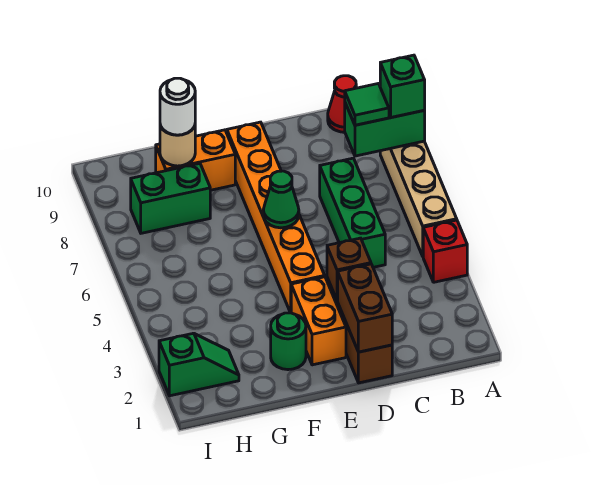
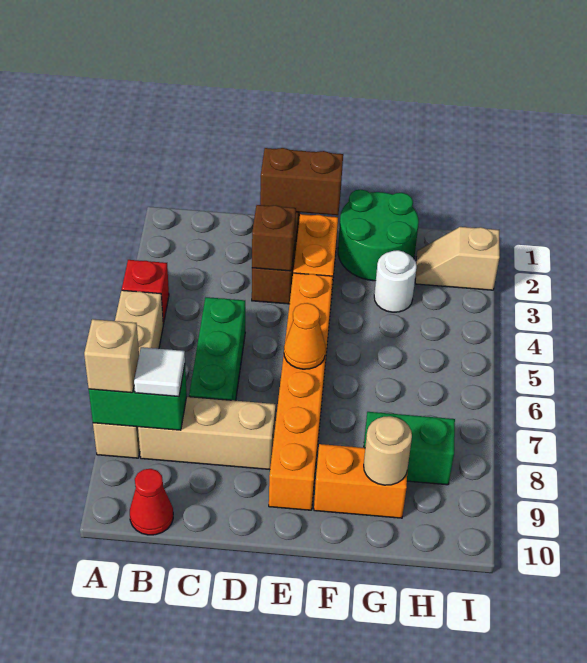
green 1x1 brick [380,55,425,117] -> tan 1x1 brick [84,319,139,393]
none -> tan 1x3 brick [138,397,276,470]
green 1x1 tile [345,84,389,125] -> white 1x1 tile [134,347,185,397]
brown 1x2 brick [338,264,392,352] -> brown 1x2 brick turned to [260,148,343,215]
green 1x1 cone [263,171,299,228] -> orange 1x1 cone [284,303,326,369]
green 1x1 round brick [271,313,306,370] -> green 2x2 round brick [338,190,419,281]
white 1x1 round brick [160,78,195,135] -> white 1x1 round brick moved to [374,250,417,312]
green 1x2 slope [159,333,239,396] -> tan 1x2 slope [415,227,500,290]

